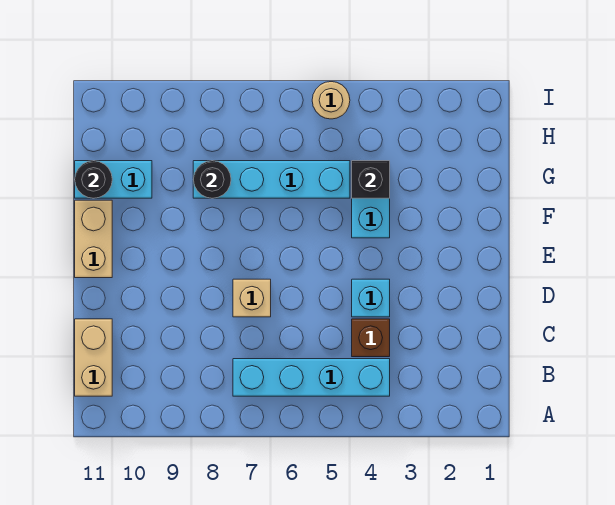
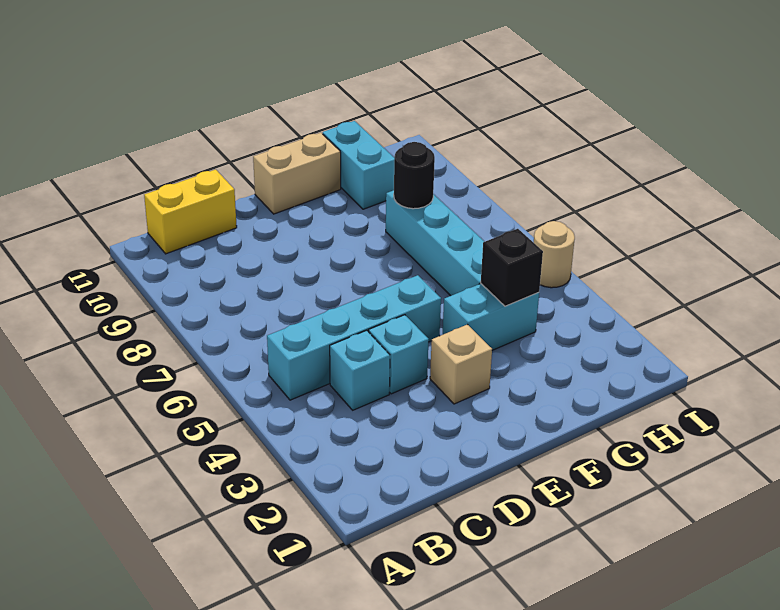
cyan 1x4 brick [233,359,390,396] -> cyan 1x4 brick turned to [267,275,441,400]
tan 1x2 brick [75,319,112,396] -> yellow 1x2 brick [144,169,237,254]
brown 1x1 brick [352,319,390,357] -> cyan 1x1 brick [330,330,390,410]
tan 1x1 brick [233,279,271,317] -> tan 1x1 brick moved to [430,324,492,404]
black 1x1 round brick [75,161,112,198] -> none

